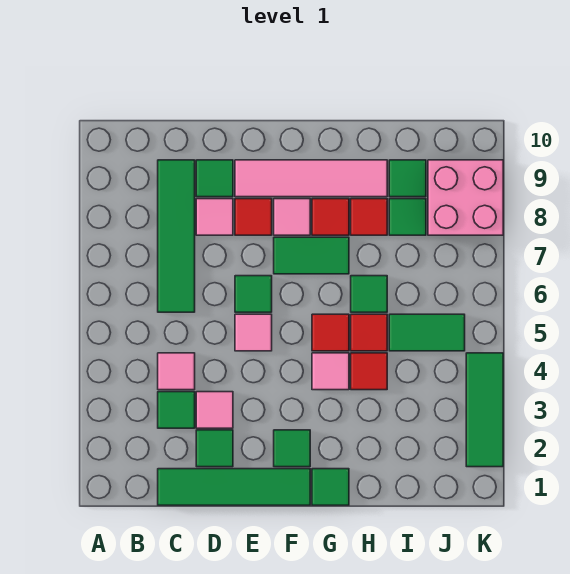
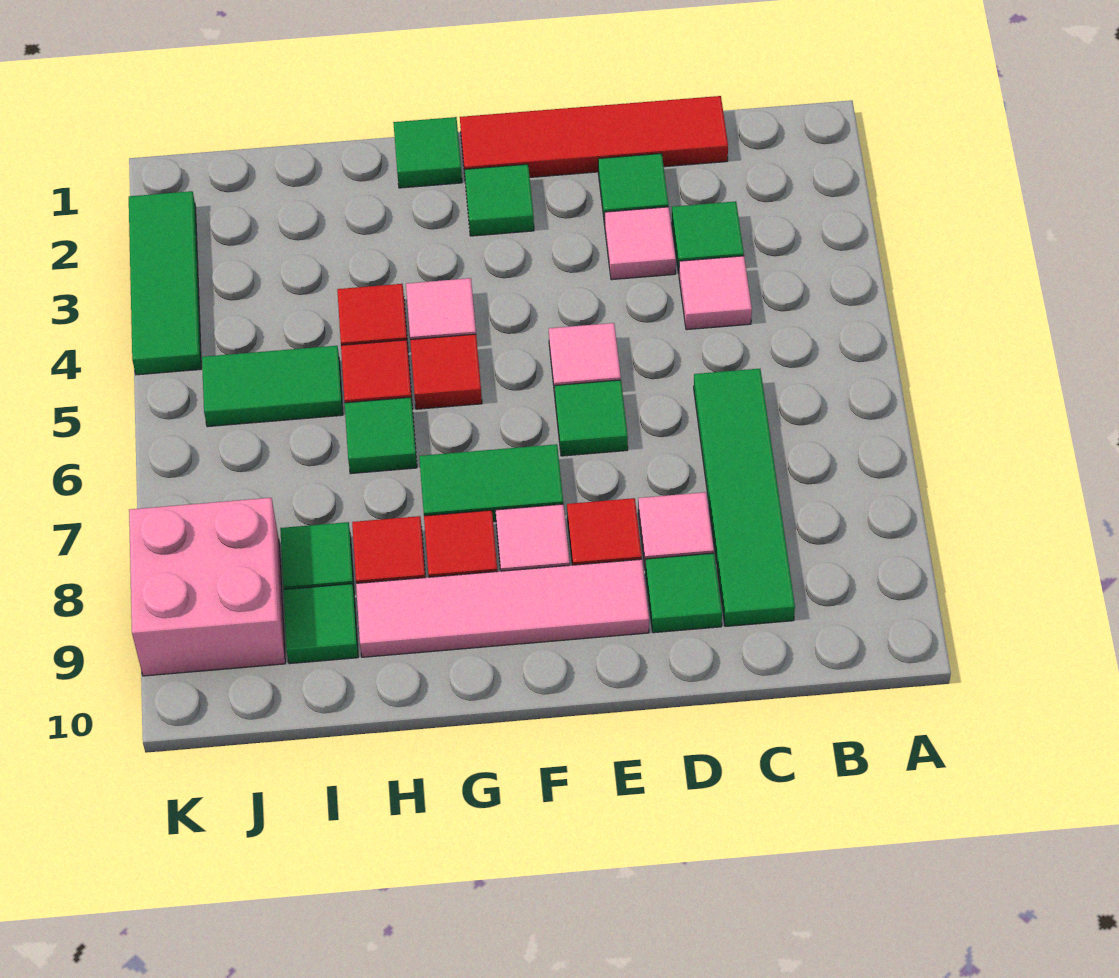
green 1x4 tile [158,469,310,505] -> red 1x4 tile [460,96,728,177]

